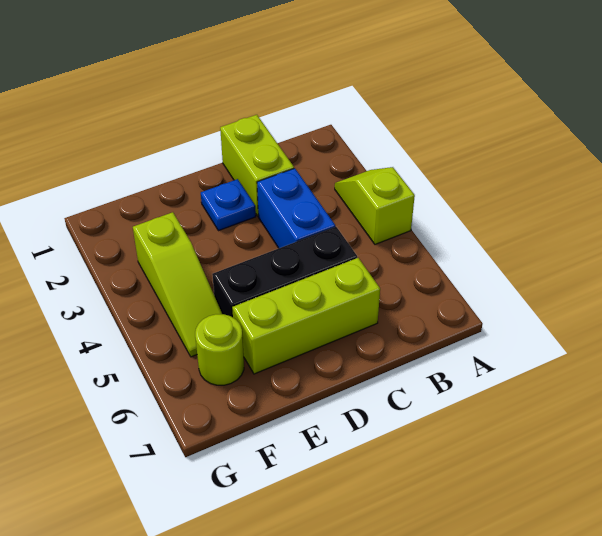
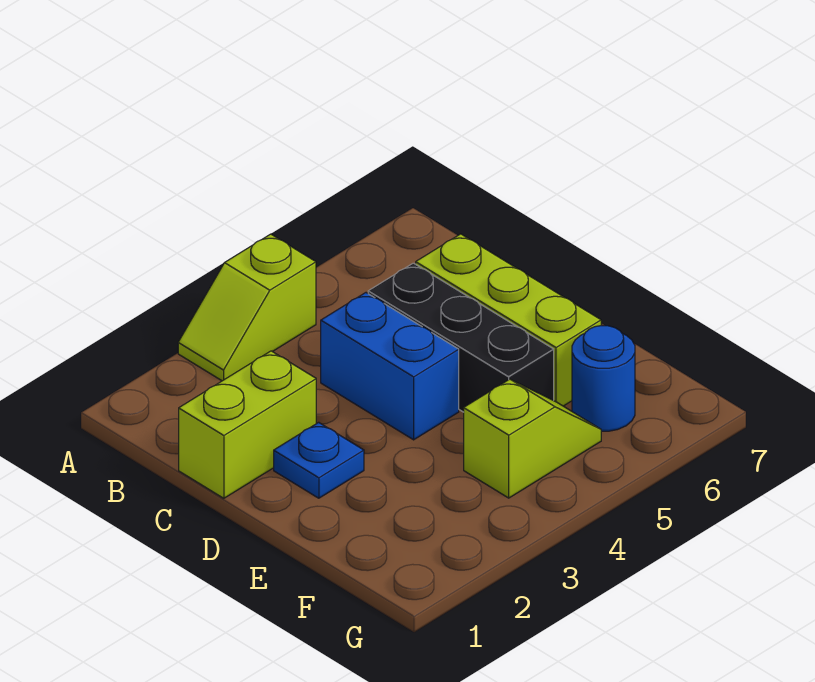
blue 1x2 brick [257,168,335,248] -> blue 1x2 brick turned to [321,293,459,440]
lime 1x3 slope [133,212,222,357] -> lime 1x2 slope [464,379,601,498]
lime 1x1 round brick [195,314,244,385] -> blue 1x1 round brick [572,325,635,431]

